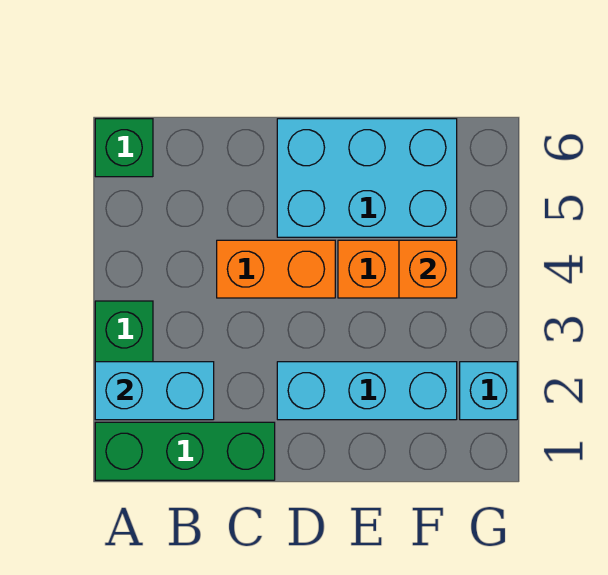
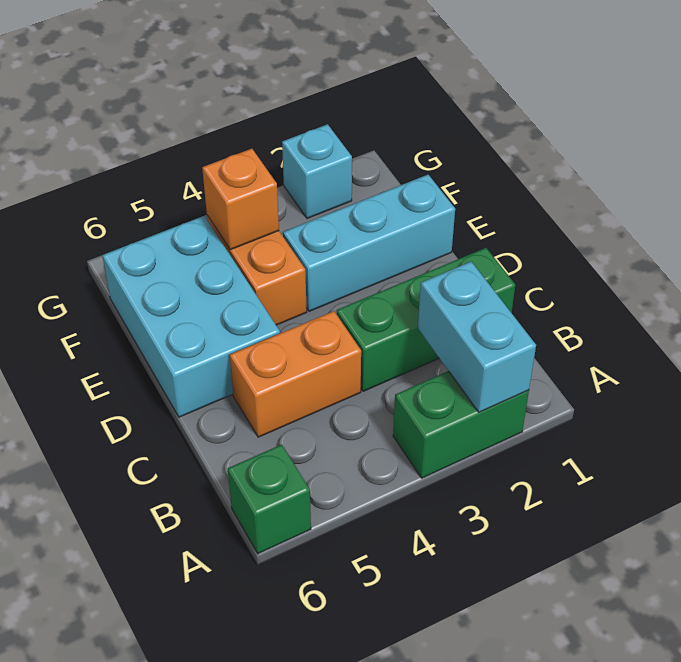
green 1x3 brick [95,422,275,480] -> green 1x3 brick turned to [337,248,515,391]
orange 1x2 brick [217,240,335,298] -> orange 1x2 brick turned to [230,311,361,437]
cyan 1x3 brick [277,362,457,420] -> cyan 1x3 brick turned to [283,175,455,311]

